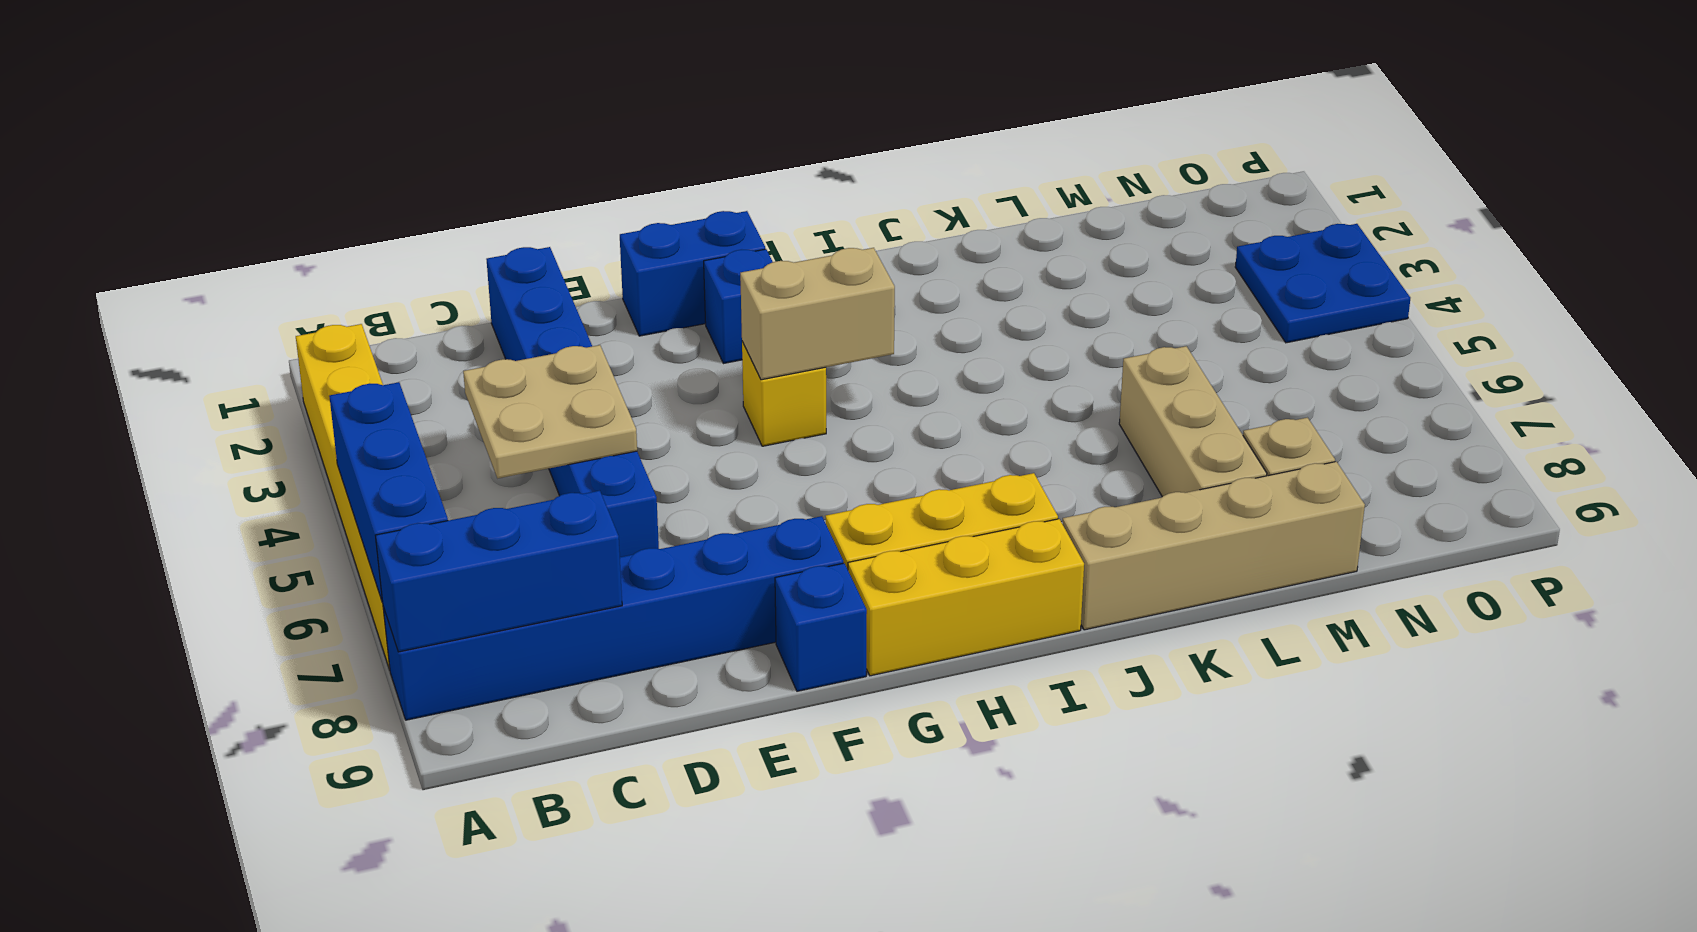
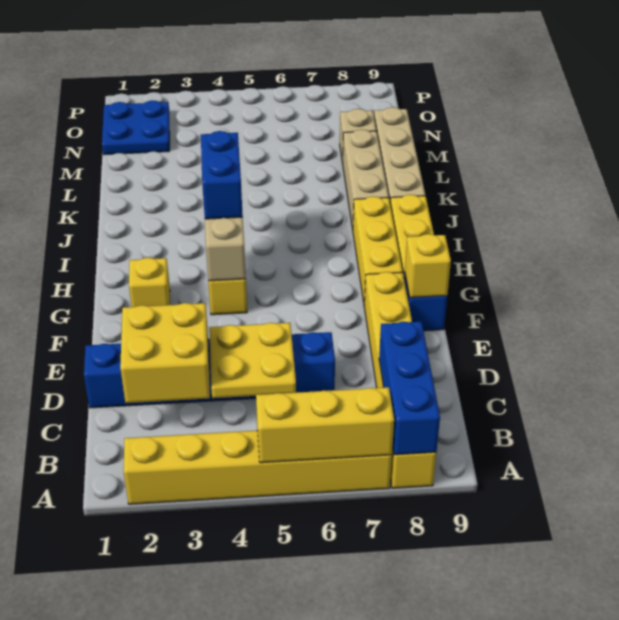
blue 1x3 brick [329,382,448,602] -> yellow 1x3 brick [256,387,394,463]
blue 1x6 brick [383,516,843,720] -> yellow 1x6 brick [364,272,436,488]
none -> yellow 2x2 brick [120,303,210,403]
tan 2x2 plate [463,345,637,478] -> yellow 2x2 plate [209,323,296,398]
blue 1x2 brick [620,211,765,336] -> blue 1x2 brick moved to [201,131,243,219]
none -> yellow 1x1 brick [405,234,451,298]
blue 1x1 brick [704,249,773,364] -> yellow 1x1 brick [129,258,170,307]
tan 1x3 brick [1119,346,1267,497] -> tan 1x3 brick turned to [343,129,389,229]
blue 2x2 plate [1235,224,1410,343] -> blue 2x2 plate moved to [102,100,170,155]

